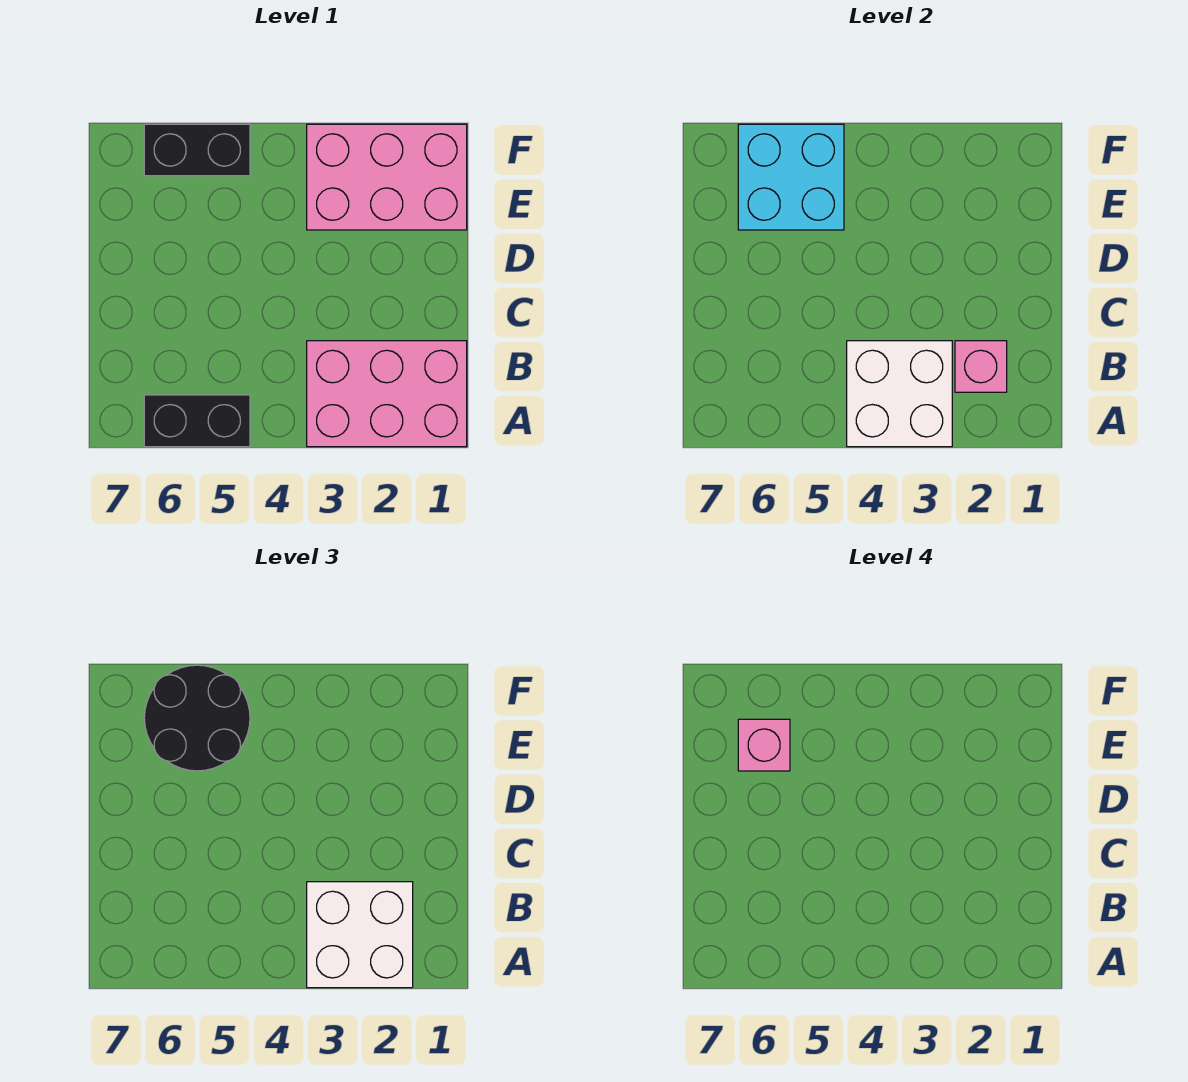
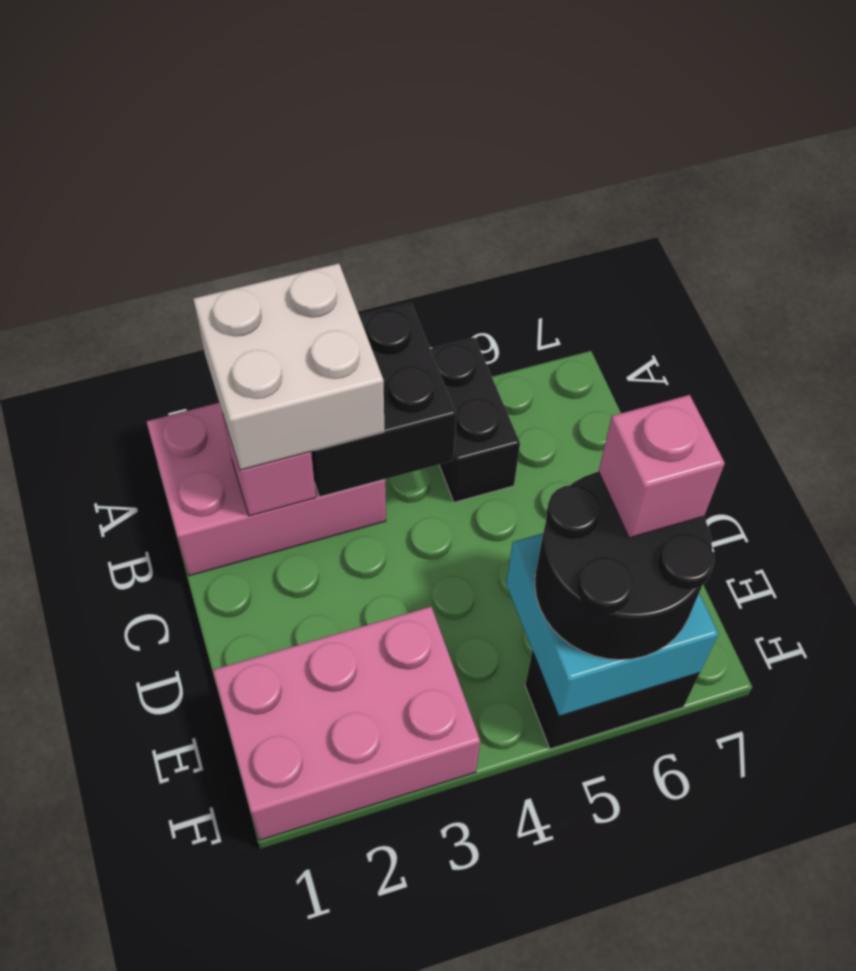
white 2x2 brick [847,341,952,447] -> black 2x2 brick [311,303,456,497]
black 1x2 brick [144,395,250,447] -> black 1x2 brick turned to [430,337,520,502]

